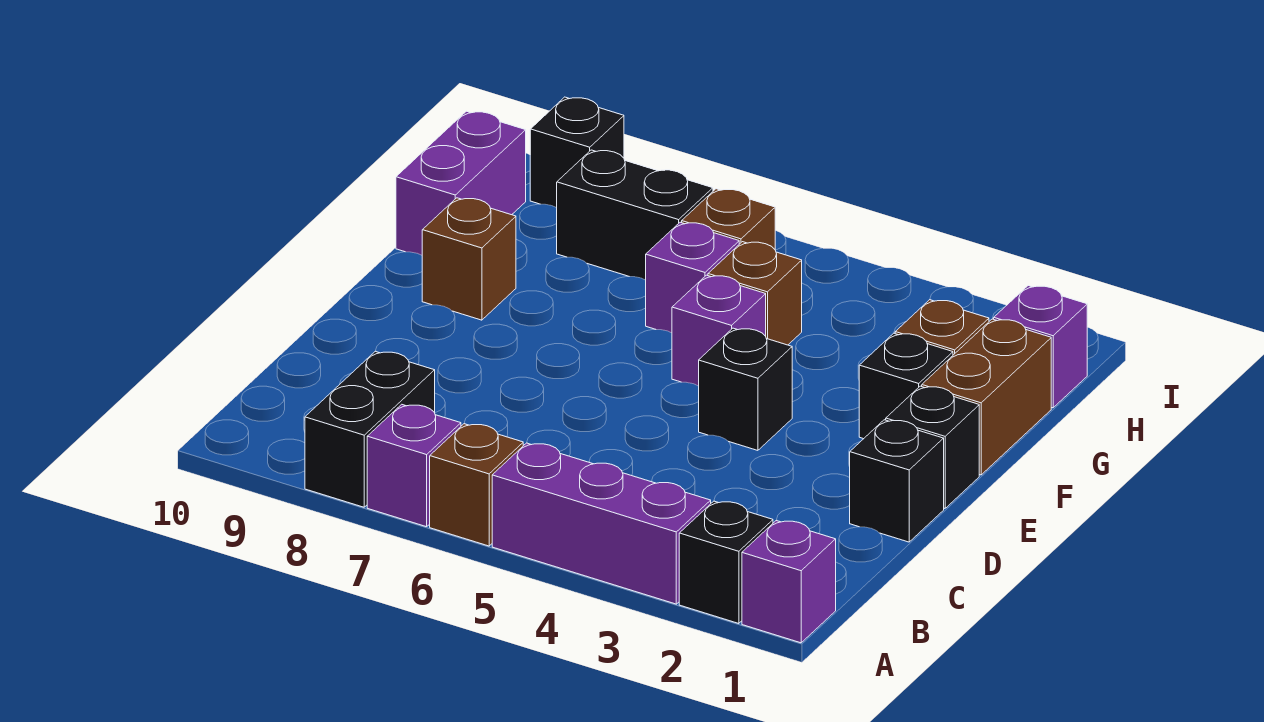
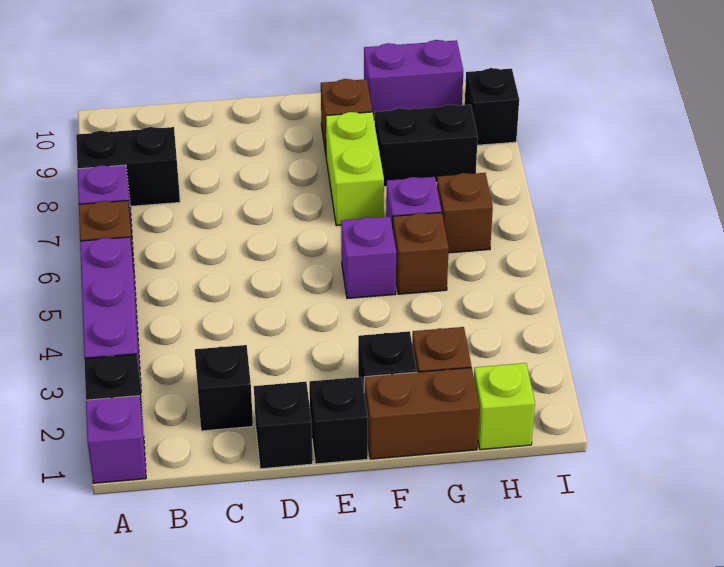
black 1x1 brick [699,328,792,450] -> black 1x1 brick moved to [195,345,253,431]
none -> lime 1x2 brick [326,112,384,226]
purple 1x1 brick [994,286,1087,408] -> lime 1x1 brick [474,363,535,450]
black 1x2 brick [557,150,713,280] -> black 1x2 brick turned to [375,104,478,187]

